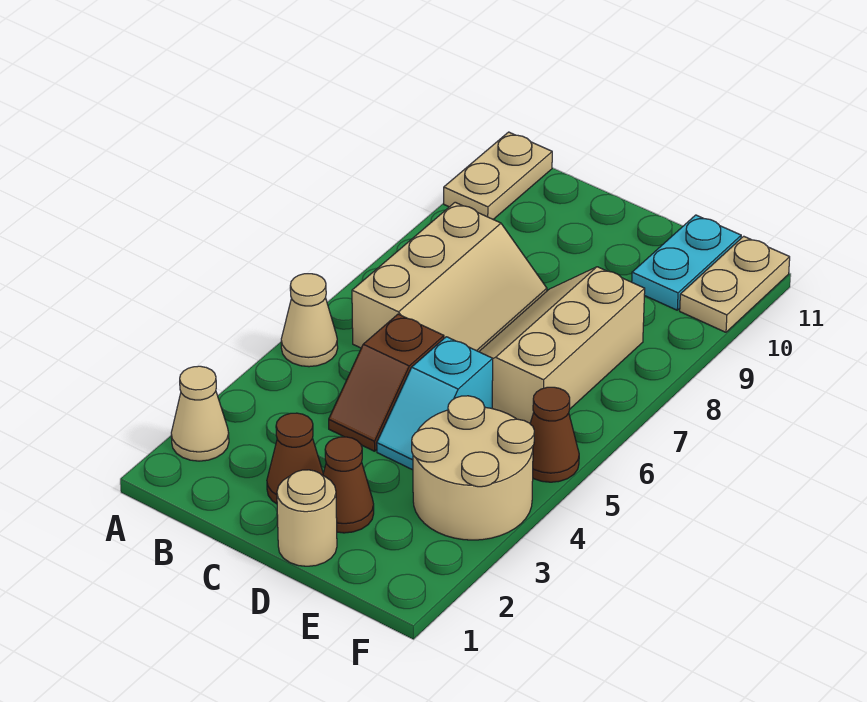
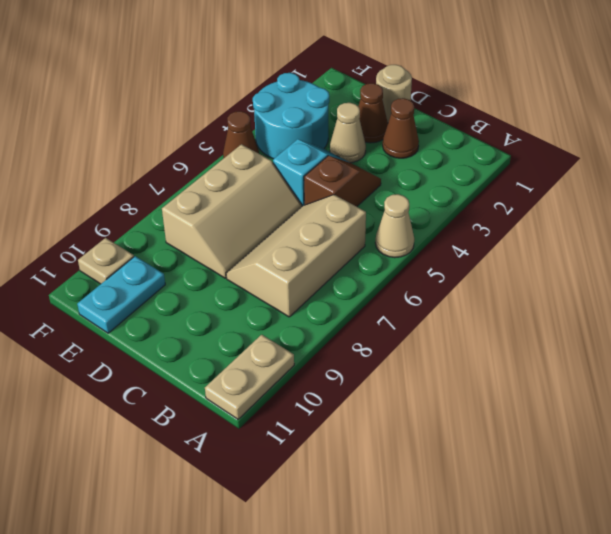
tan 1x1 cone [171,366,229,461] -> tan 1x1 cone moved to [330,103,366,163]
tan 2x2 round brick [412,396,534,540] -> cyan 2x2 round brick [253,73,329,159]
tan 1x2 plate [680,236,790,332] -> tan 1x1 plate [78,238,134,284]

